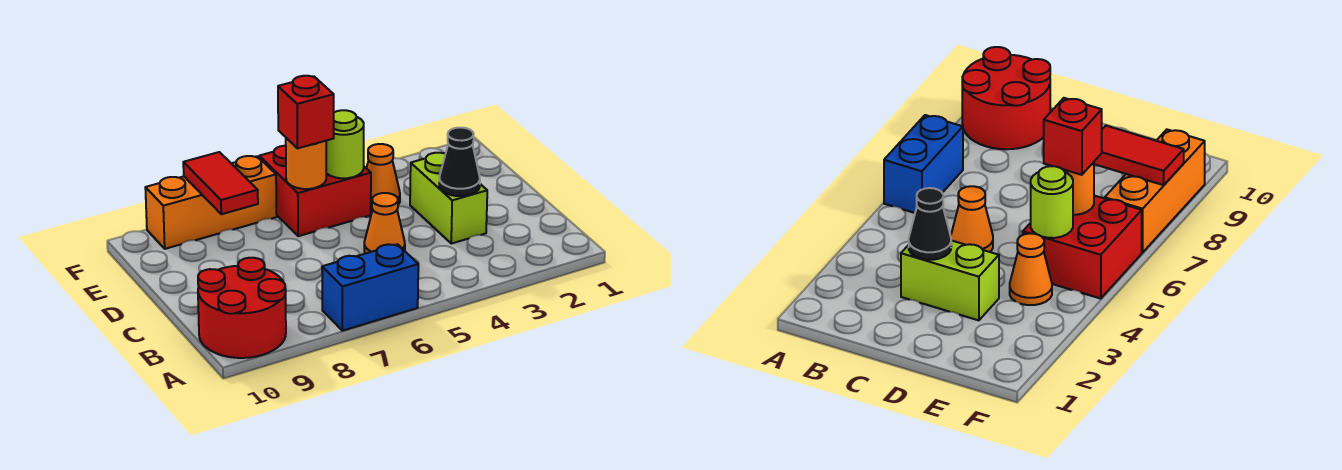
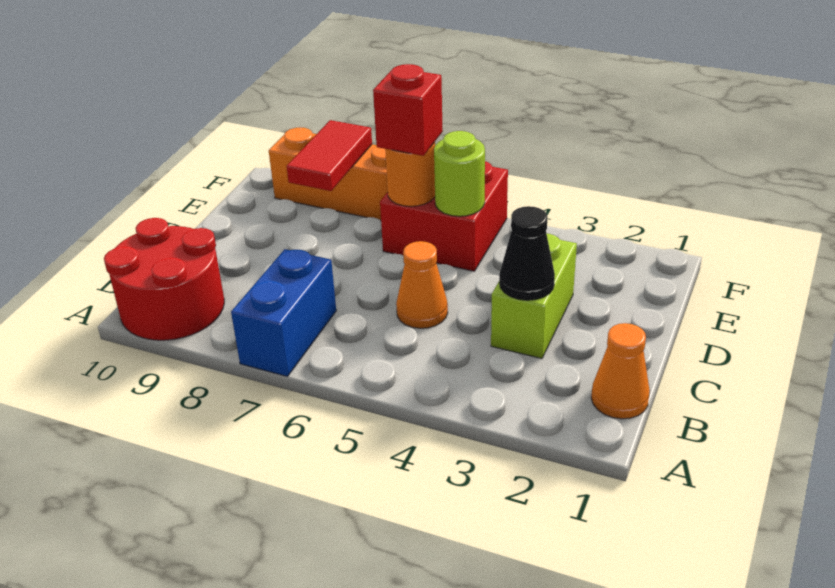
blue 1x2 brick [322,244,418,331] -> blue 1x2 brick turned to [231,249,336,376]
orange 1x1 cone [367,144,400,210] -> orange 1x1 cone moved to [591,323,650,419]

